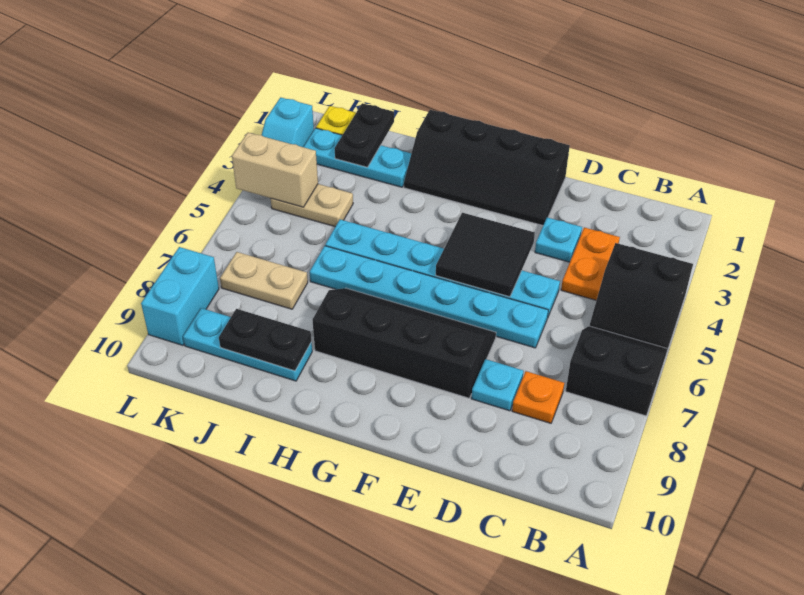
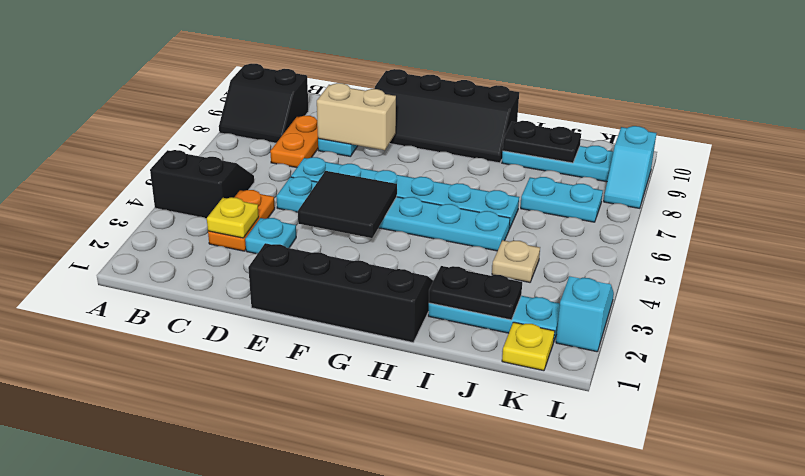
black 2x2 slope [566,326,668,416] -> black 2x2 slope moved to [219,64,309,143]
none -> yellow 1x1 plate [207,197,259,238]
orange 1x1 plate [512,371,564,423] -> orange 1x2 plate [270,116,318,168]
black 2x4 slope [312,288,496,398] -> black 2x4 slope moved to [375,69,519,163]
black 1x2 plate [335,103,394,167] -> black 1x2 plate turned to [429,266,522,320]
tan 1x2 plate [271,184,353,227] -> tan 1x1 plate [492,240,540,282]
tan 1x2 plate [220,252,308,309] -> cyan 1x2 plate [521,177,603,222]
tan 1x2 brick [232,133,318,207] -> tan 1x2 brick moved to [317,83,396,150]
cyan 1x2 brick [141,247,219,345] -> cyan 1x2 slope [604,126,656,208]

